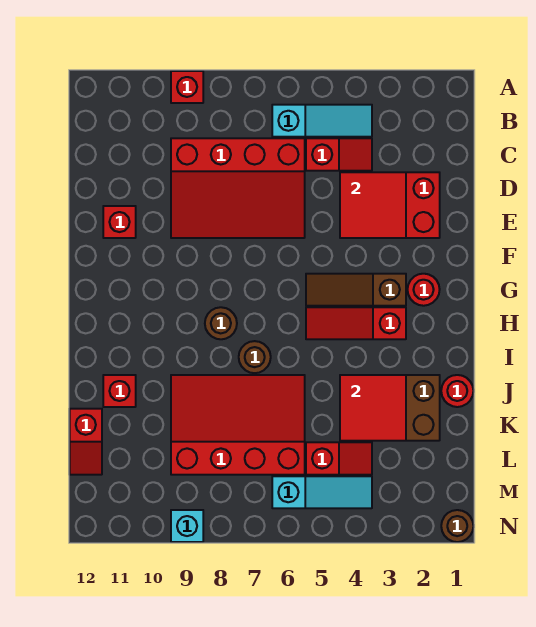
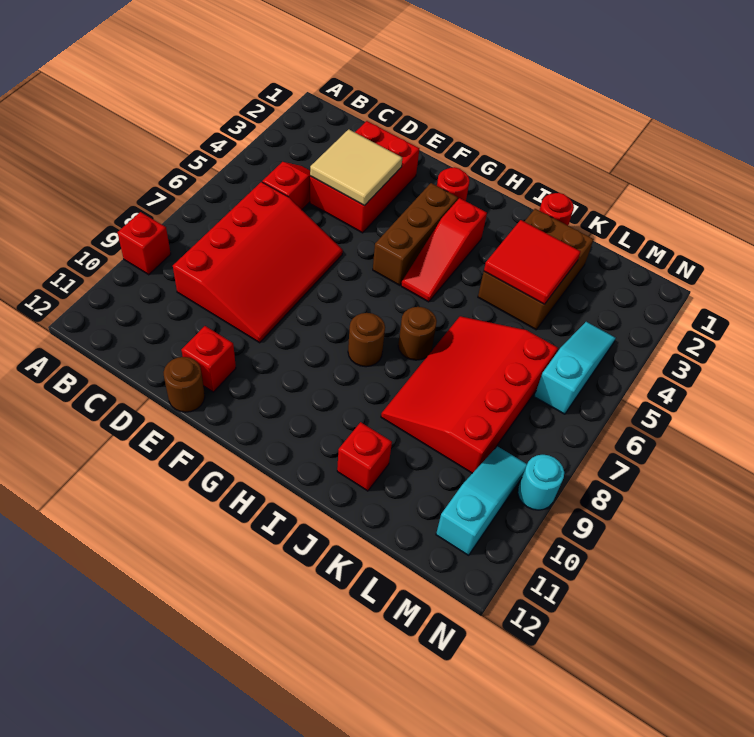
cyan 1x3 slope [272,105,372,137] -> cyan 1x3 slope moved to [436,446,527,555]
red 2x2 tile [340,172,406,238] -> tan 2x2 tile [310,129,402,206]
brown 1x3 slope [306,274,406,306] -> brown 1x3 brick [373,183,458,285]
red 1x2 slope [70,409,102,475] -> none
red 1x2 slope [306,442,372,475] -> none
brown 1x1 round brick [441,510,473,542] -> brown 1x1 round brick moved to [164,357,205,412]
cyan 1x1 brick [171,510,203,542] -> cyan 1x1 round brick [518,455,564,510]

